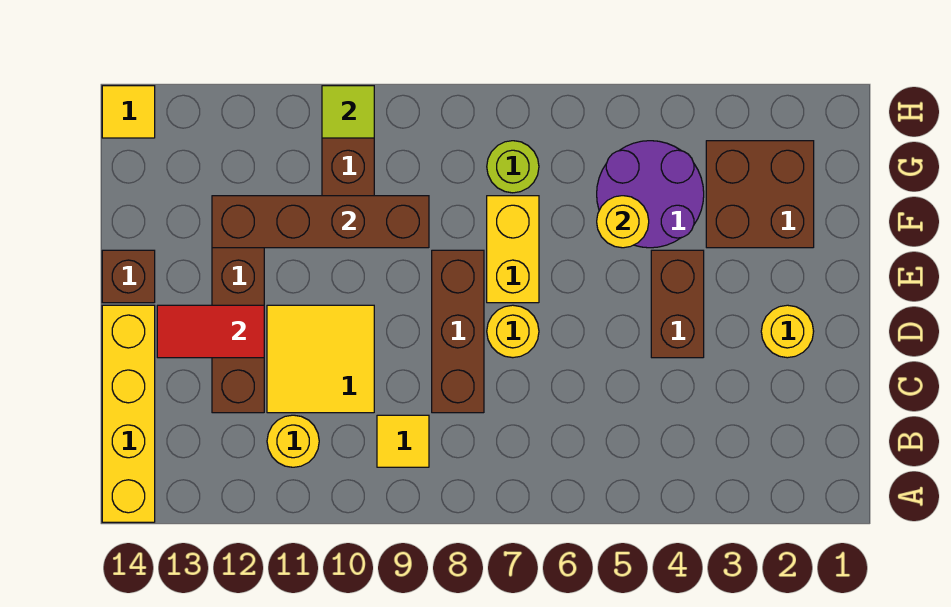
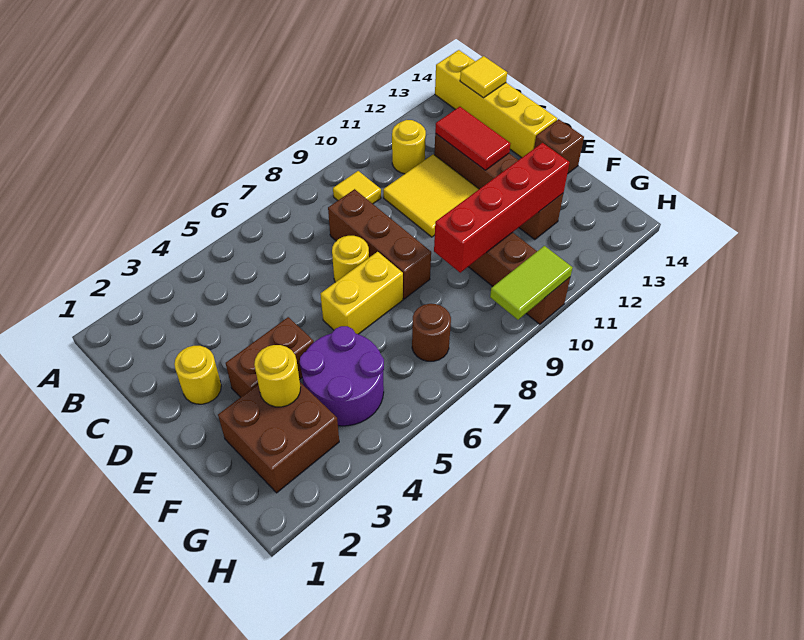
brown 1x2 brick [651,250,704,358] -> brown 1x2 brick turned to [226,317,314,397]
red 1x2 tile [157,305,264,358] -> red 1x2 tile turned to [435,107,510,170]
yellow 1x2 brick [487,196,539,303] -> yellow 1x2 brick turned to [321,252,403,334]
yellow 1x1 round brick [597,196,649,248] -> yellow 1x1 round brick moved to [254,345,301,407]
brown 1x4 brick [212,196,429,248] -> red 1x4 brick [434,143,570,273]
lime 1x1 round brick [487,141,539,193] -> brown 1x1 round brick [412,304,451,361]
lime 1x1 tile [322,86,374,138] -> lime 1x2 tile [490,246,573,320]
yellow 1x1 tile [102,86,155,138] -> yellow 1x1 tile moved to [460,56,507,98]

